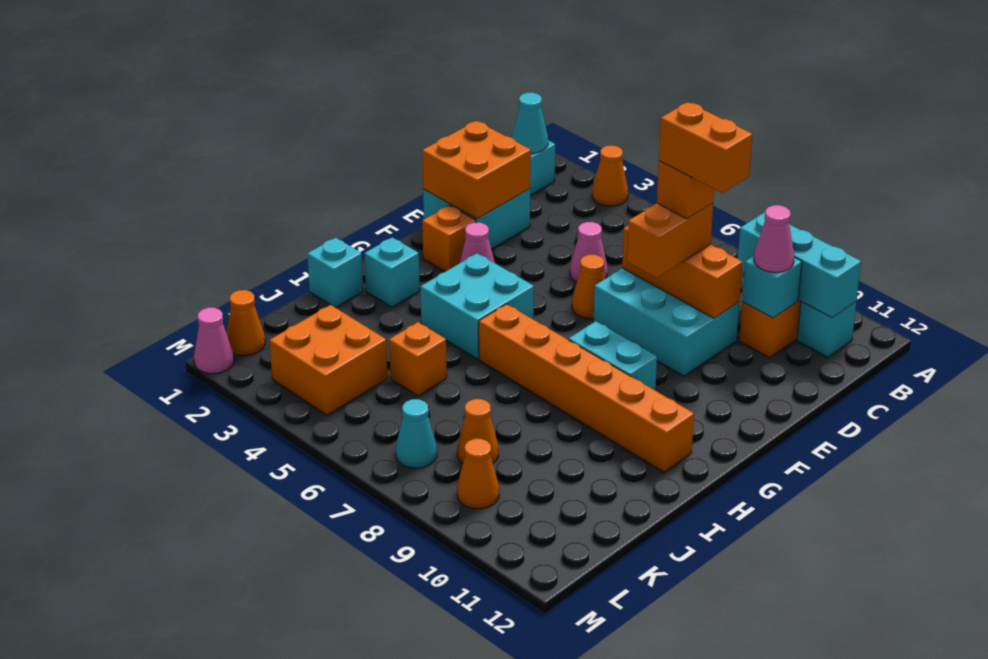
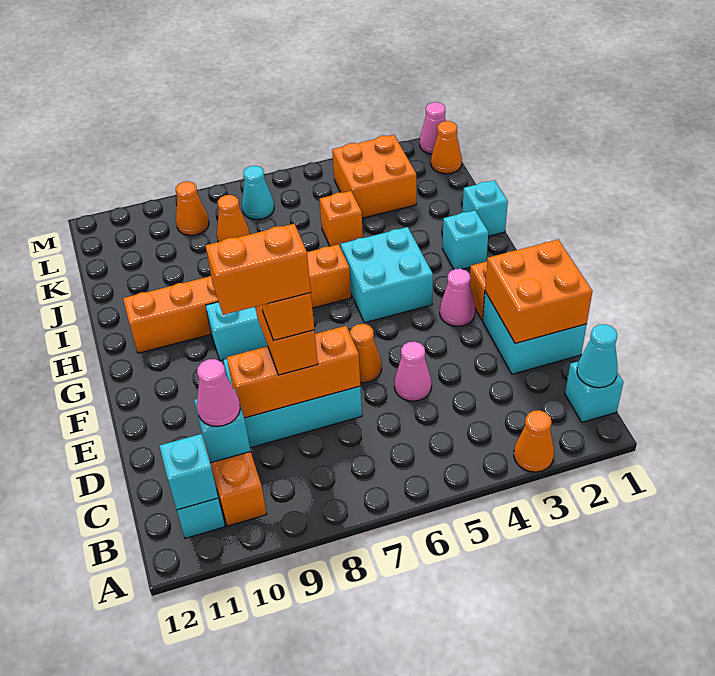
cyan 1x3 brick [737,212,861,318] -> cyan 1x1 brick [160,434,218,510]

